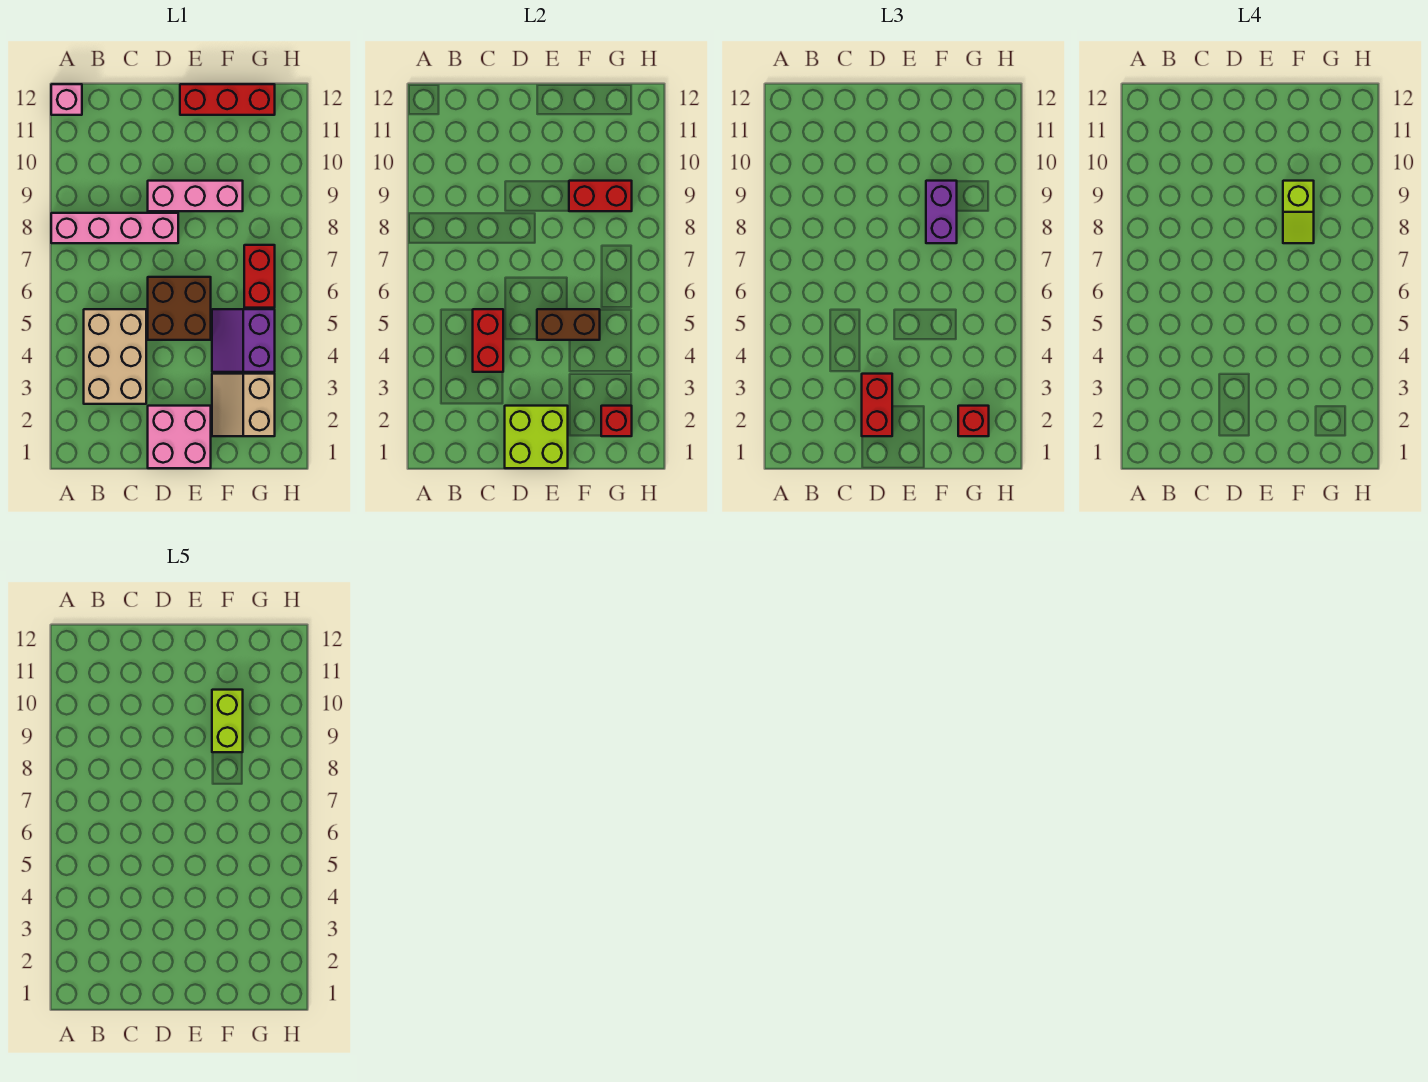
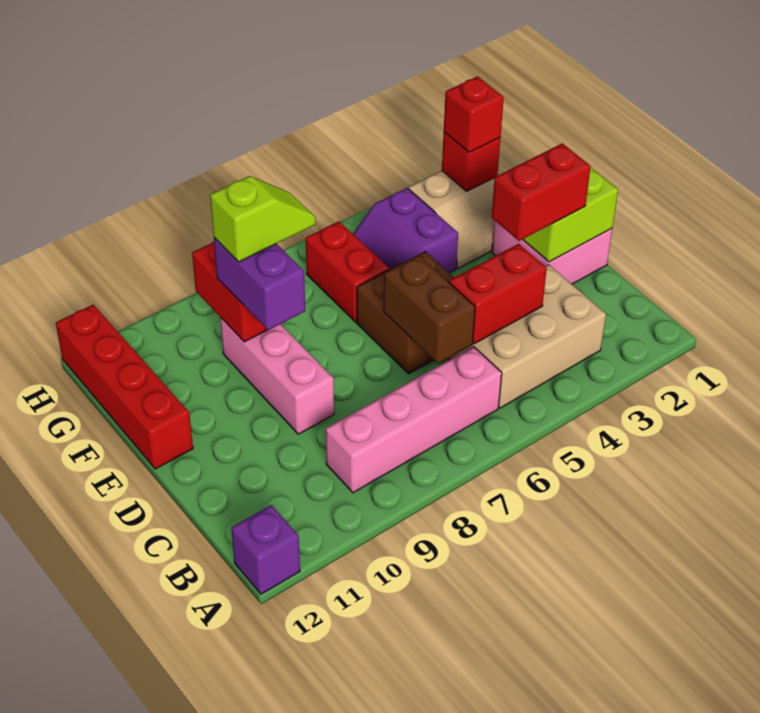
pink 1x4 brick [51,213,178,243] -> pink 1x4 brick turned to [326,347,502,493]
pink 1x1 brick [51,84,82,115] -> purple 1x1 brick [232,505,300,594]
brown 1x2 brick [537,309,600,340] -> brown 1x2 brick moved to [384,256,475,364]
red 1x3 brick [180,84,275,115] -> red 1x4 brick [56,304,193,469]
purple 2x2 slope [212,309,275,372] -> purple 2x2 slope turned to [353,188,458,273]
purple 1x2 brick [926,181,957,243] -> purple 1x2 brick turned to [214,238,305,330]
lime 1x2 brick [212,690,243,752] -> none
red 1x2 brick [244,245,275,308] -> red 1x2 brick turned to [306,221,389,322]

